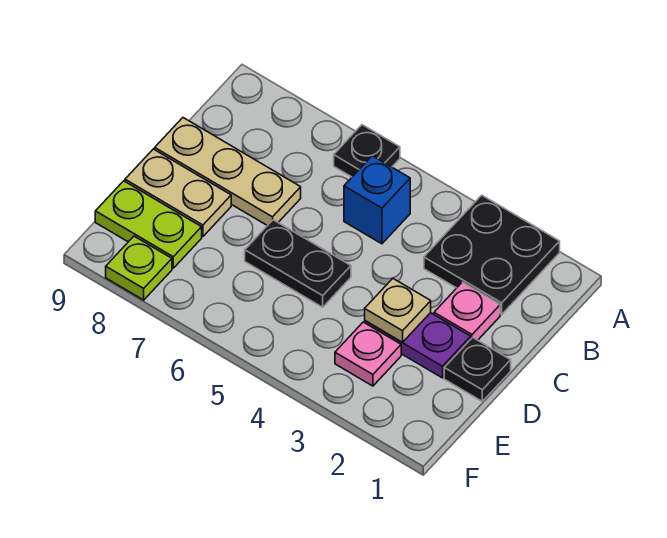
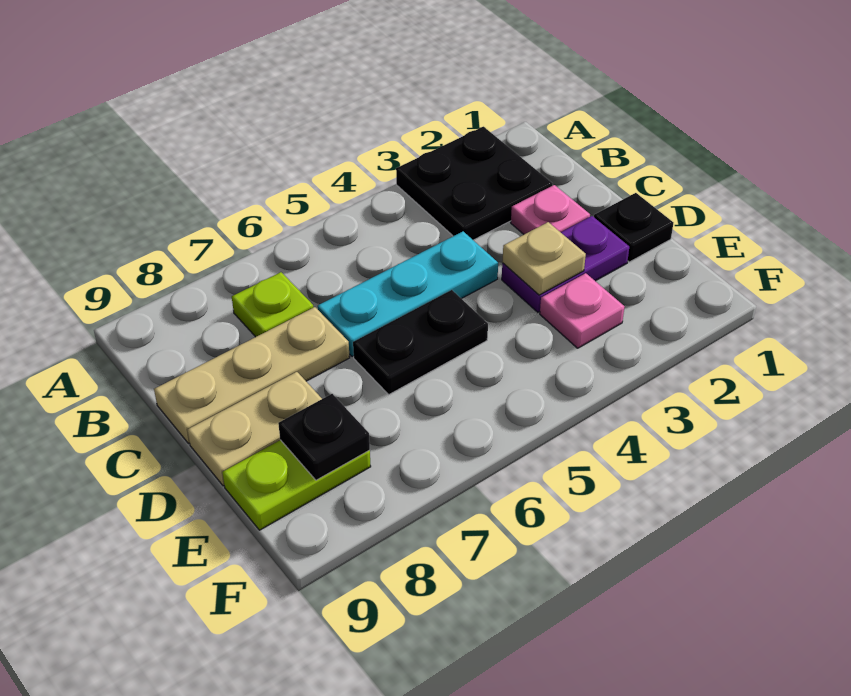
black 1x1 plate [334,125,400,177] -> black 1x1 plate moved to [278,394,370,480]
blue 1x1 brick [344,156,410,244] -> none
none -> cyan 1x3 plate [318,231,498,357]
lime 1x1 plate [106,236,172,300] -> lime 1x1 plate moved to [232,272,314,337]

